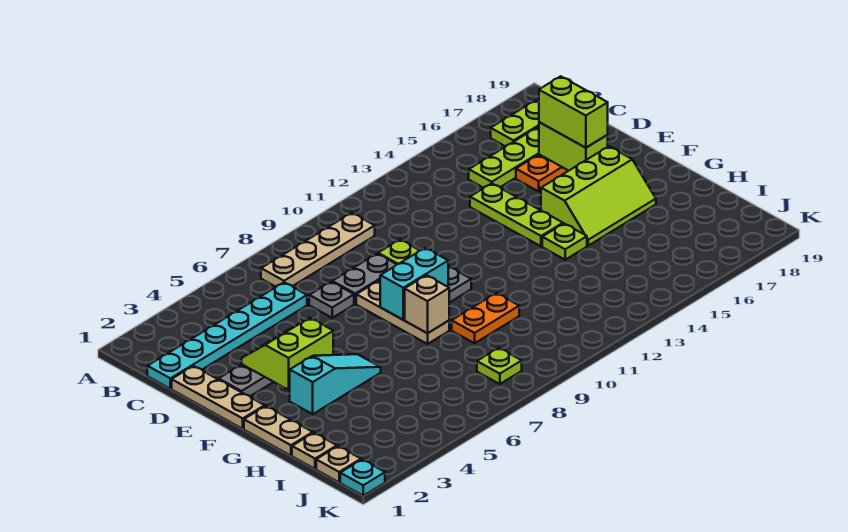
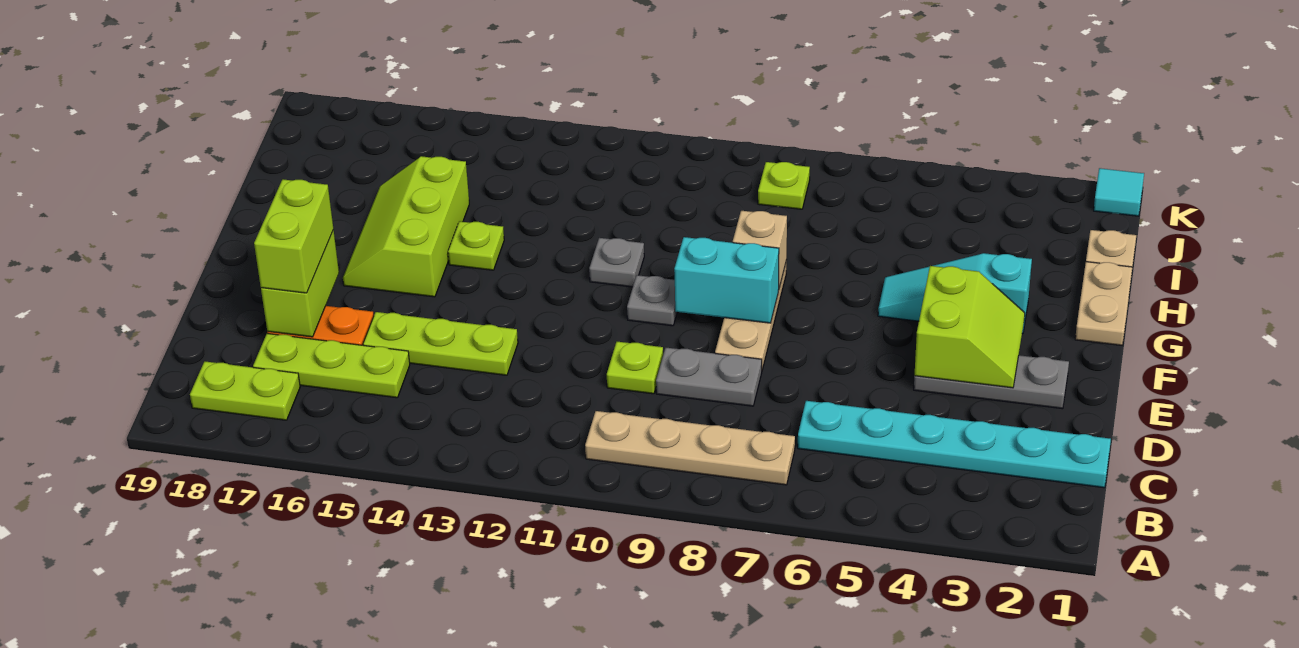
tan 1x3 plate [172,366,265,429] -> none
grey 1x1 plate [309,282,354,318] -> grey 1x1 plate moved to [589,238,644,287]
lime 1x3 plate [470,183,563,246] -> lime 1x3 plate turned to [363,312,518,375]
lime 2x2 slope [242,318,333,390] -> lime 2x2 slope turned to [914,266,1025,388]
lime 2x3 slope [541,146,656,246] -> lime 2x3 slope turned to [343,156,469,297]
orange 1x2 plate [452,293,519,343] -> none
tan 1x1 plate [316,446,361,482] -> none
cyan 1x1 plate [340,460,385,496] -> cyan 1x1 tile [1094,168,1144,216]

